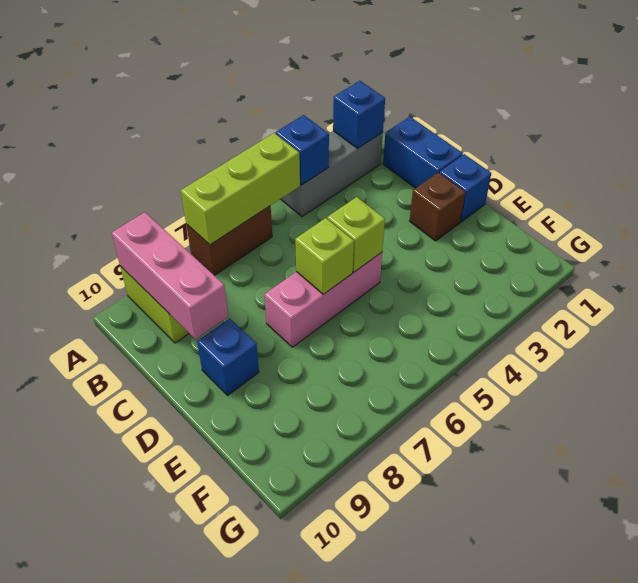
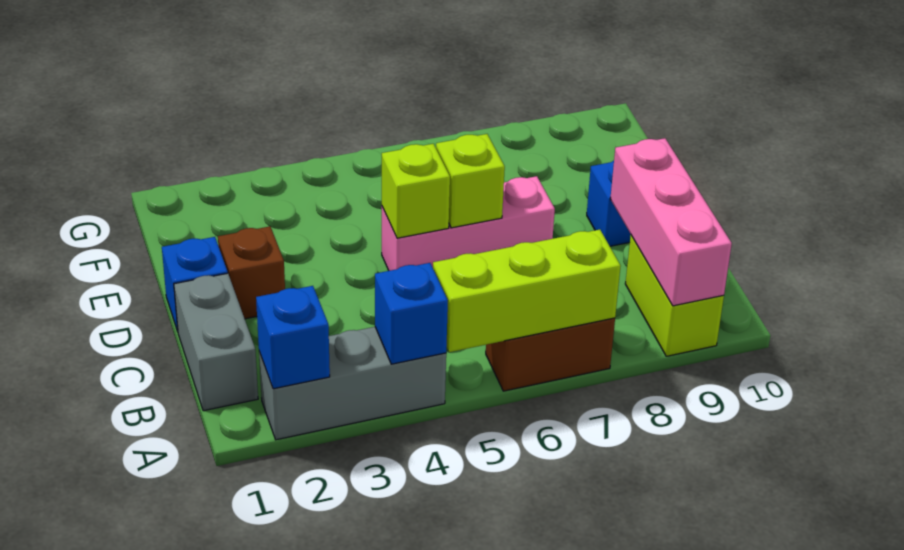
blue 1x2 brick [383,117,463,188] -> grey 1x2 brick [174,273,258,411]

